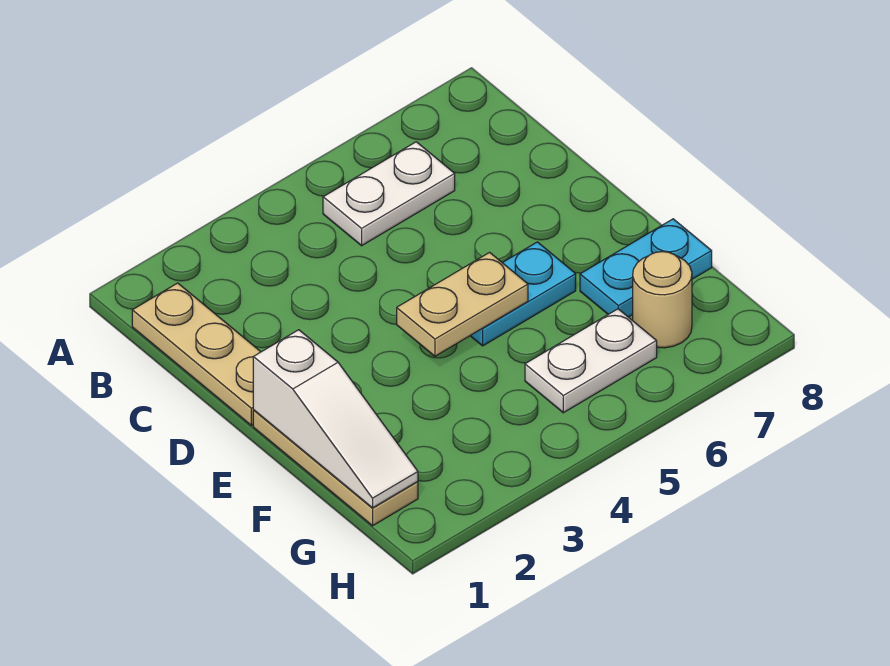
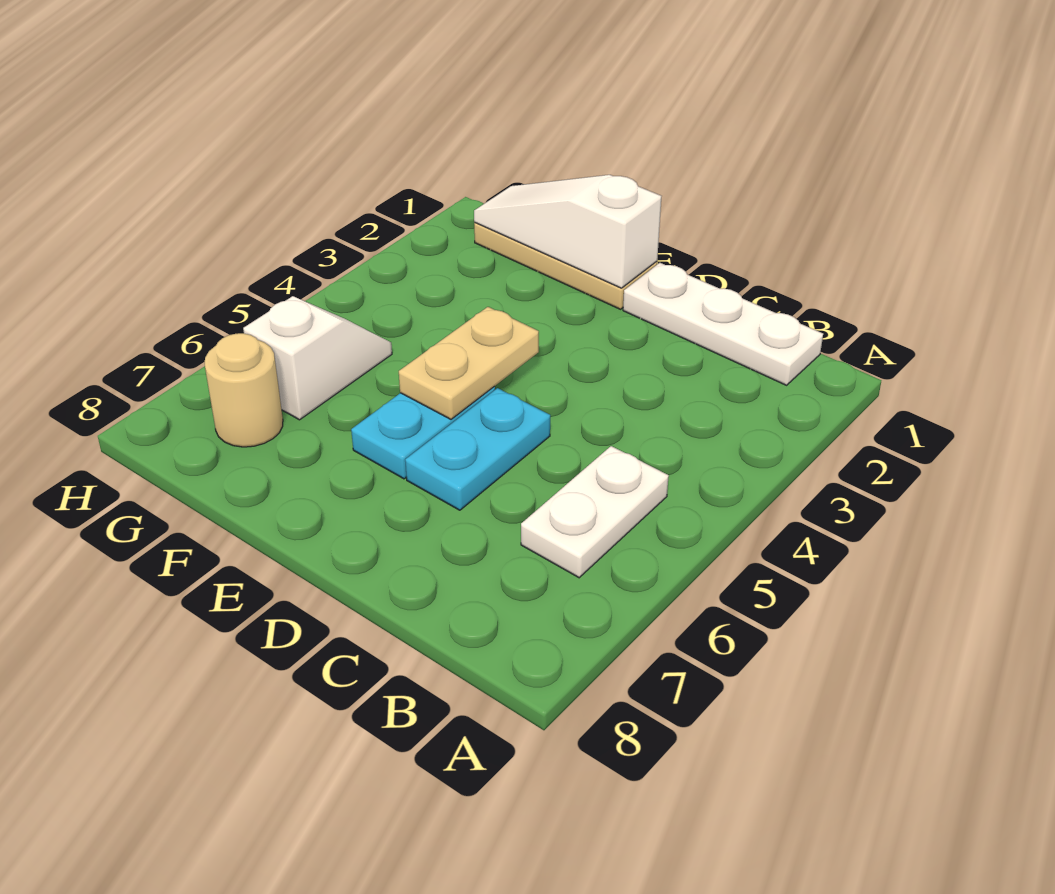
tan 1x3 plate [132,283,261,426] -> white 1x3 plate [623,263,823,385]
cyan 1x2 plate [580,219,712,317] -> cyan 1x2 plate moved to [405,388,550,510]
white 1x2 plate [525,309,657,413] -> white 1x2 slope [243,296,392,420]

